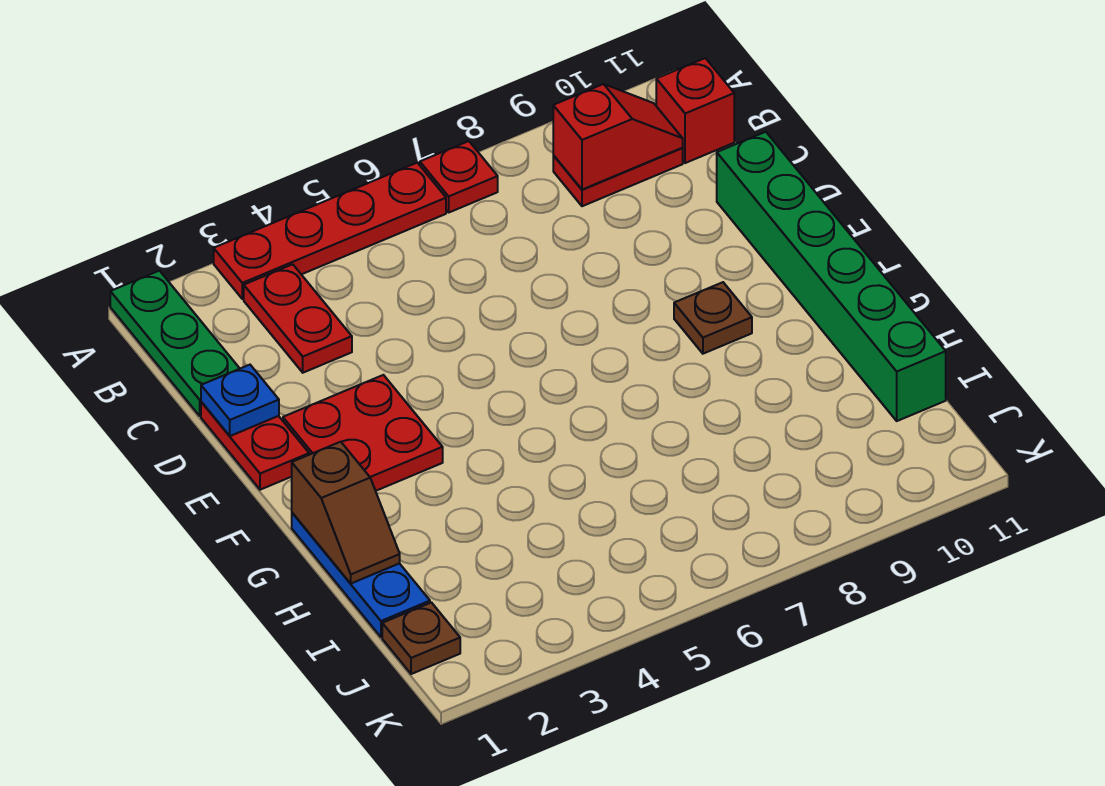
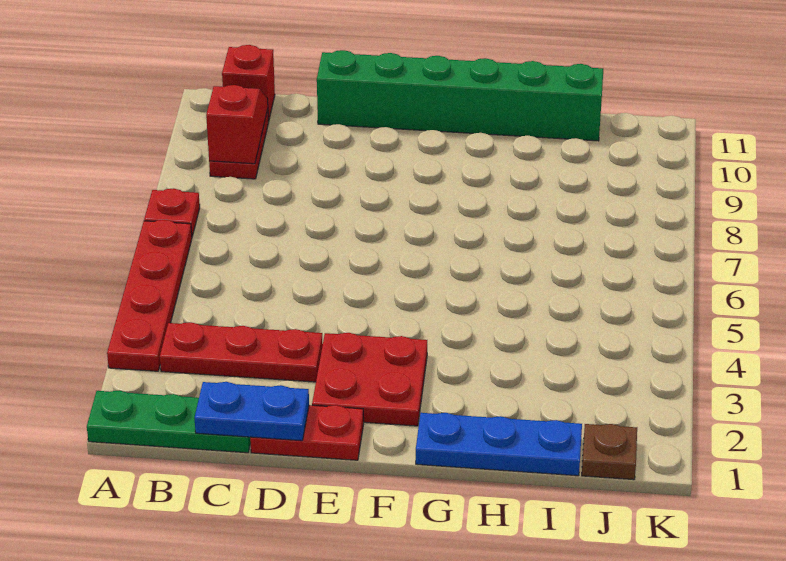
red 1x2 plate [244,264,352,373] -> red 1x3 plate [160,322,323,382]
blue 1x1 plate [201,365,279,436] -> blue 1x2 plate [195,382,309,441]
brown 1x1 plate [674,282,752,354] -> none
brown 1x2 slope [292,442,400,583] -> none

